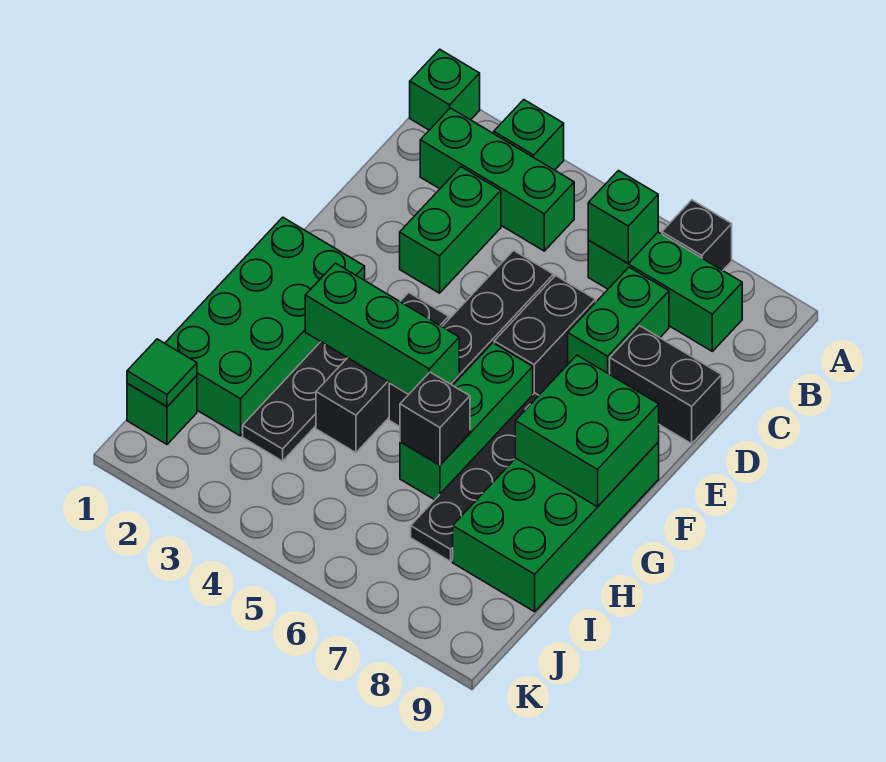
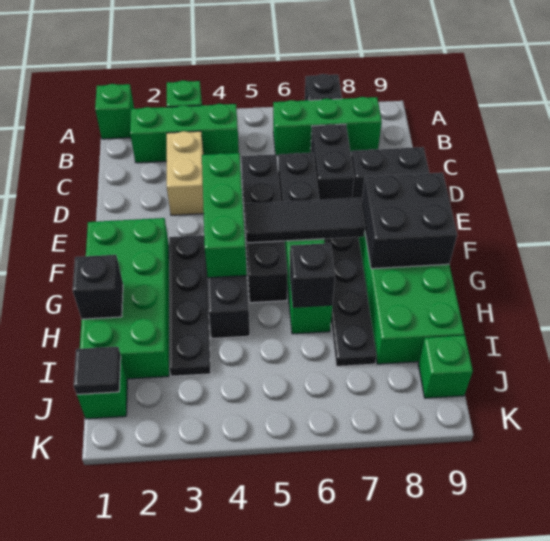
green 1x1 brick [588,171,658,263] -> green 1x1 brick moved to [418,335,473,398]
green 1x2 brick [400,167,501,293] -> tan 1x2 brick [167,131,204,215]
green 1x2 brick [568,267,669,374] -> black 1x2 brick [311,124,354,200]
none -> black 1x3 tile [244,198,365,243]
green 2x2 brick [515,355,659,507] -> black 2x2 brick [361,173,457,269]
green 1x3 brick [305,263,459,394] -> green 1x3 brick turned to [202,153,247,278]
none -> black 1x1 brick [73,255,123,319]
green 1x1 tile [127,339,197,407] -> black 1x1 tile [74,347,121,394]

